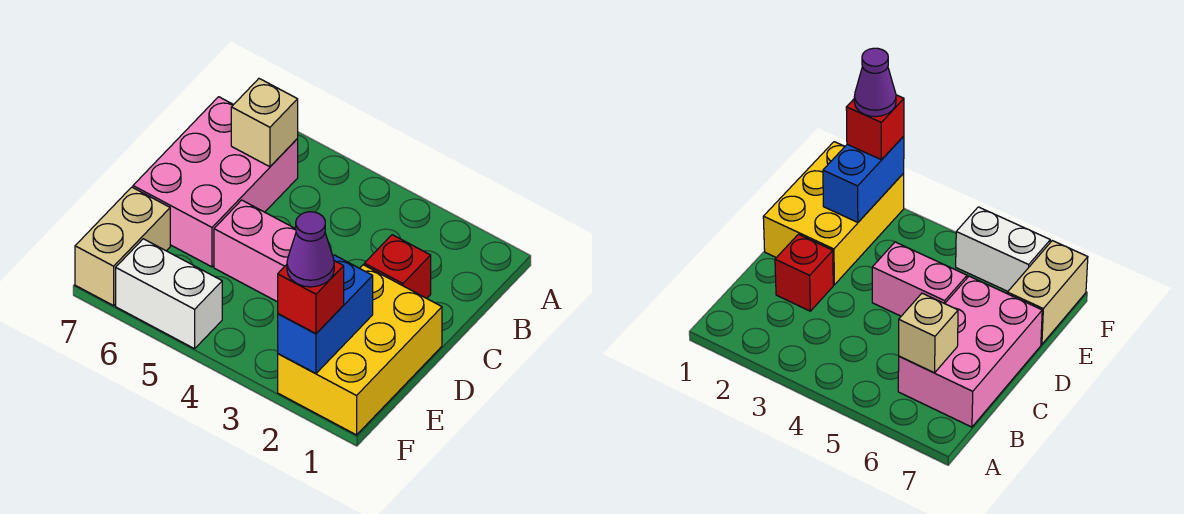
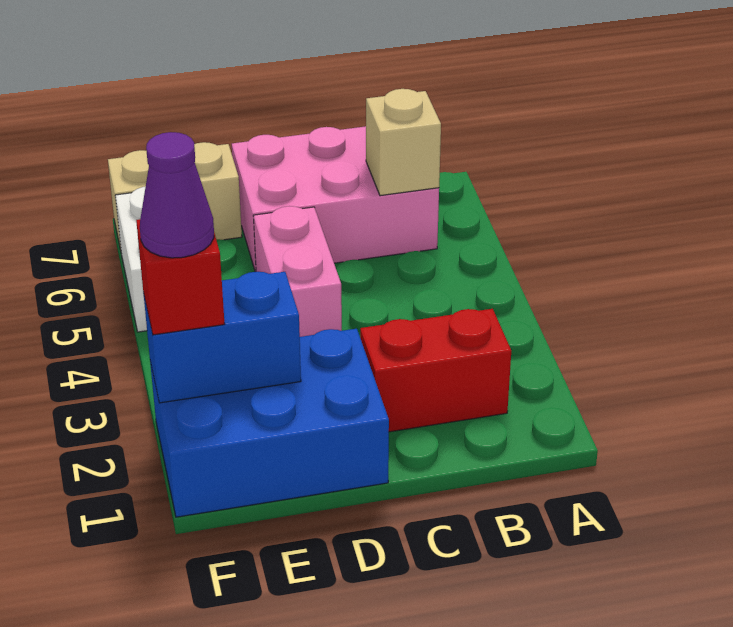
red 1x1 brick [364,235,431,298] -> red 1x2 brick [360,309,511,432]
yellow 2x3 brick [278,265,442,435] -> blue 2x3 brick [150,329,389,517]

